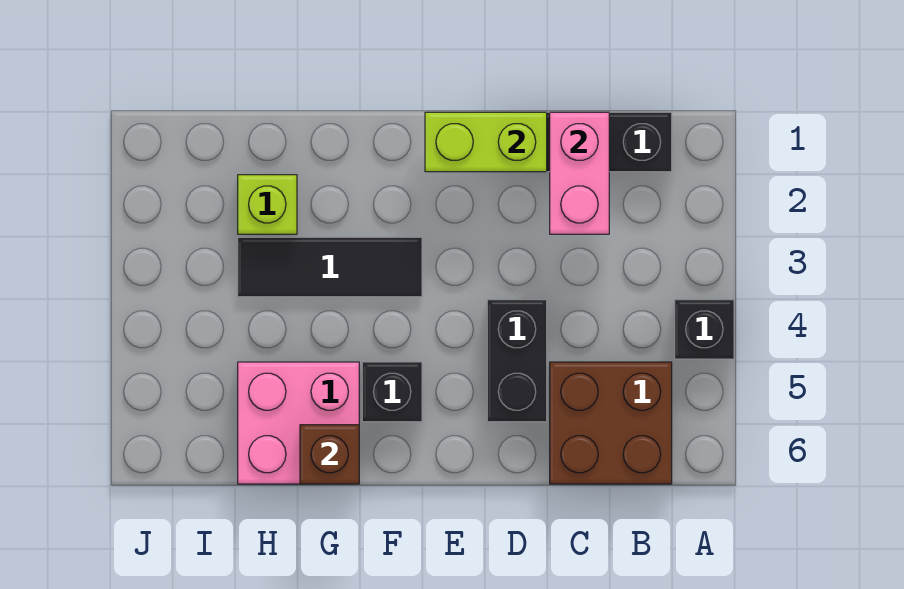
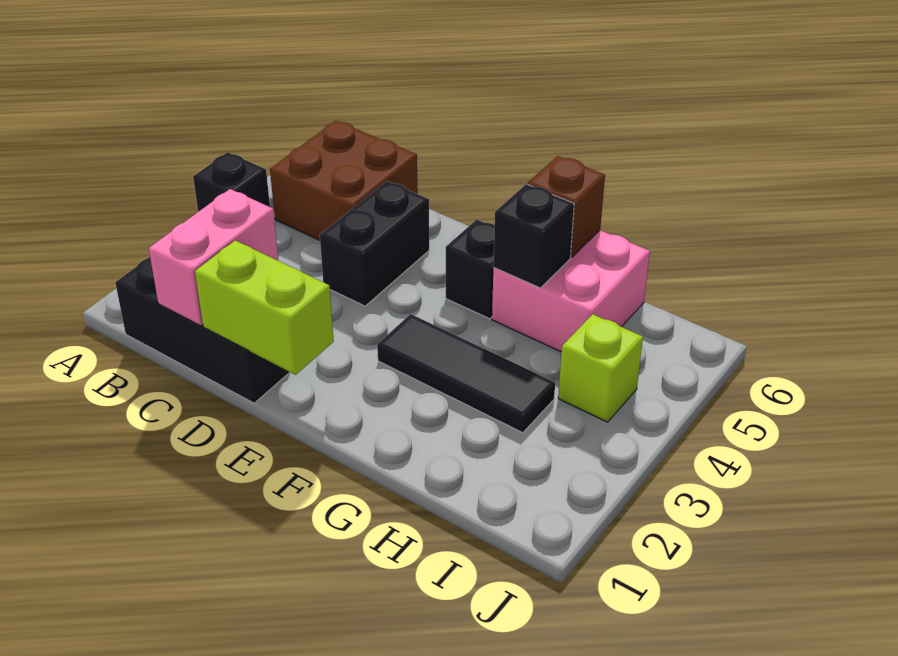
none -> black 1x1 brick [493,184,574,288]
lime 1x1 brick [238,175,297,234] -> lime 1x1 brick moved to [558,314,643,422]

